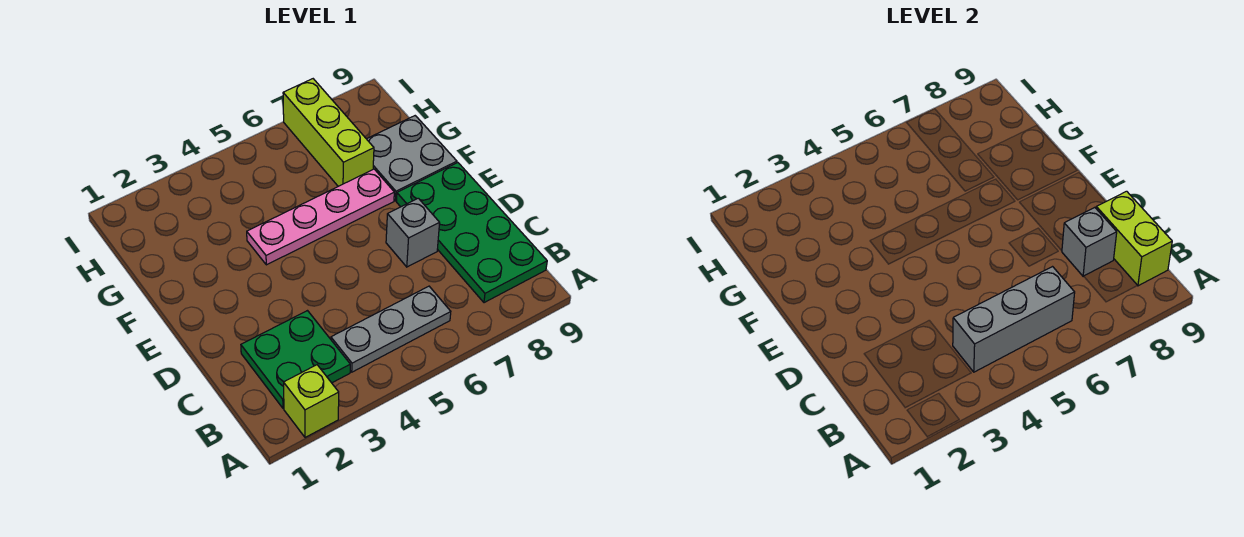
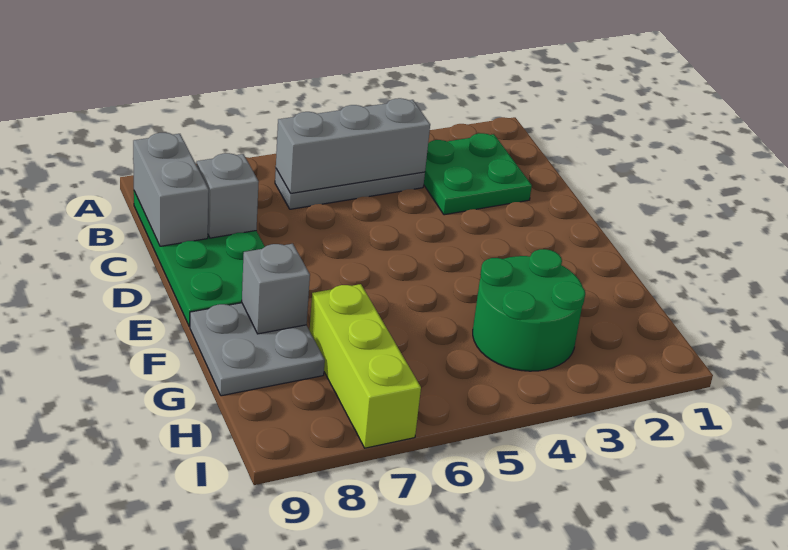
lime 1x1 brick [284,365,339,438] -> none
lime 1x2 brick [1096,191,1172,286] -> grey 1x2 brick [133,133,209,246]
grey 1x1 brick [386,198,440,267] -> grey 1x1 brick moved to [242,244,310,334]
pink 1x4 plate [247,169,394,265] -> none
none -> green 2x2 round brick [473,249,585,371]

